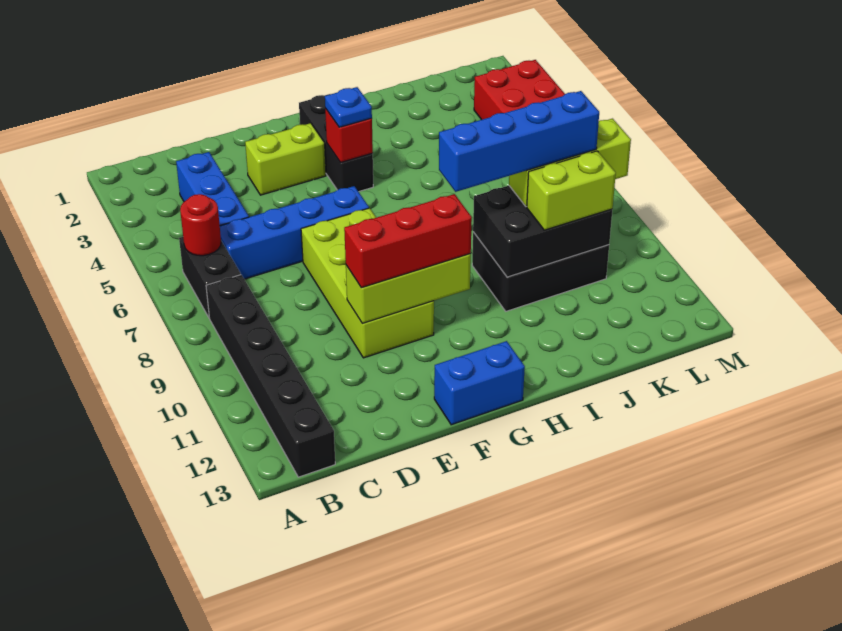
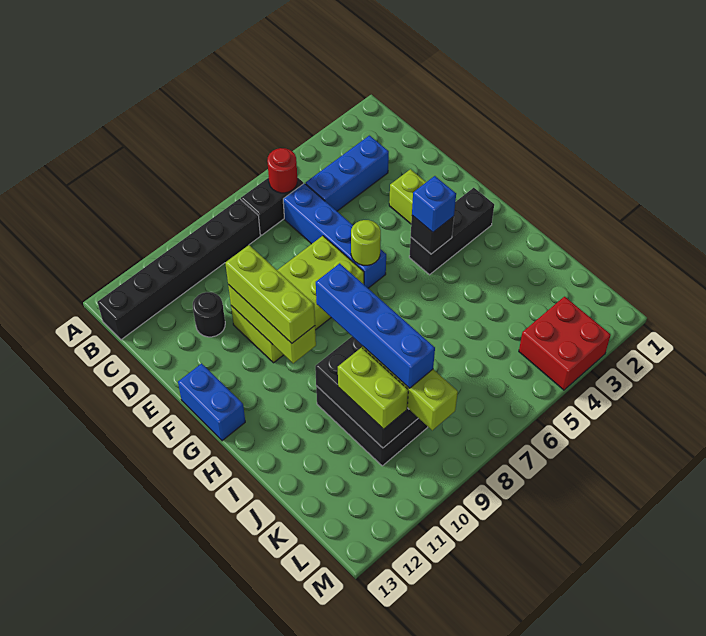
none -> black 1x1 round brick [193,292,225,337]
red 1x3 brick [344,194,472,288] -> lime 1x3 brick [225,245,315,343]
none -> lime 1x1 round brick [351,220,381,265]
red 1x1 brick [325,109,373,163] -> black 1x1 brick [411,216,454,254]
blue 1x1 plate [325,87,372,127] -> blue 1x1 brick [412,176,456,232]

